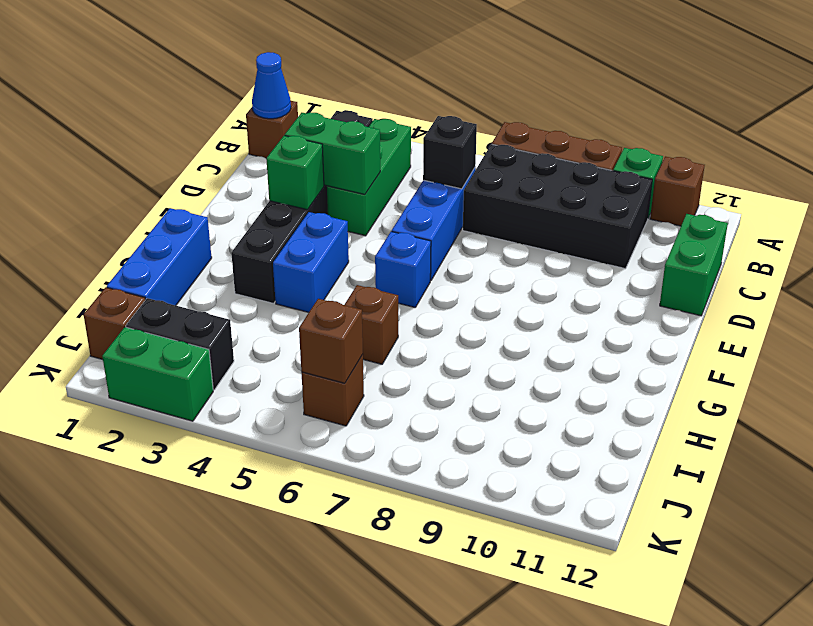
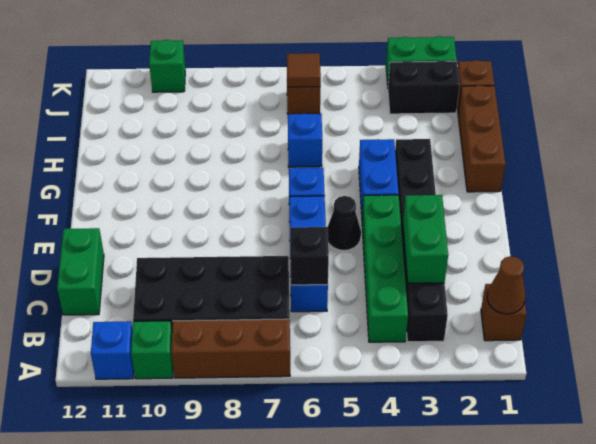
brown 1x1 brick [650,156,705,226] -> blue 1x1 brick [91,321,134,379]
blue 1x1 cone [252,52,291,119] -> brown 1x1 cone [487,256,525,314]
green 1x3 brick [327,119,411,236] -> green 1x4 brick [362,195,408,342]
green 1x2 brick [285,112,380,194] -> green 1x2 brick turned to [403,195,448,283]
green 1x1 brick [266,135,324,210] -> green 1x1 brick moved to [149,40,185,92]
none -> black 1x1 cone [328,196,361,250]
blue 1x3 brick [107,208,212,305] -> brown 1x3 brick [458,85,506,192]
brown 1x1 brick [345,285,398,364] -> blue 1x1 brick [288,114,322,167]
brown 1x1 brick [299,299,363,383] -> brown 1x1 tile [287,53,321,87]

